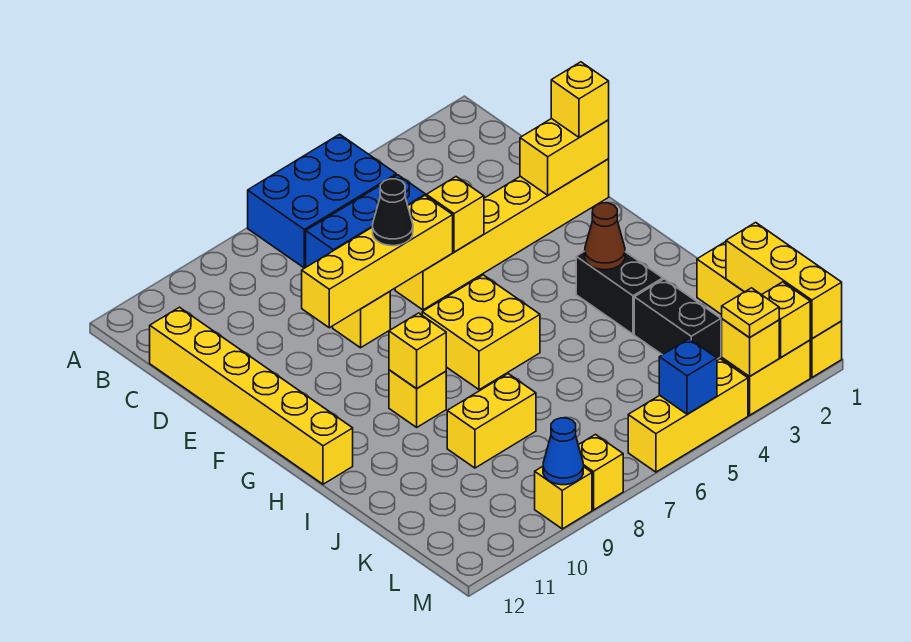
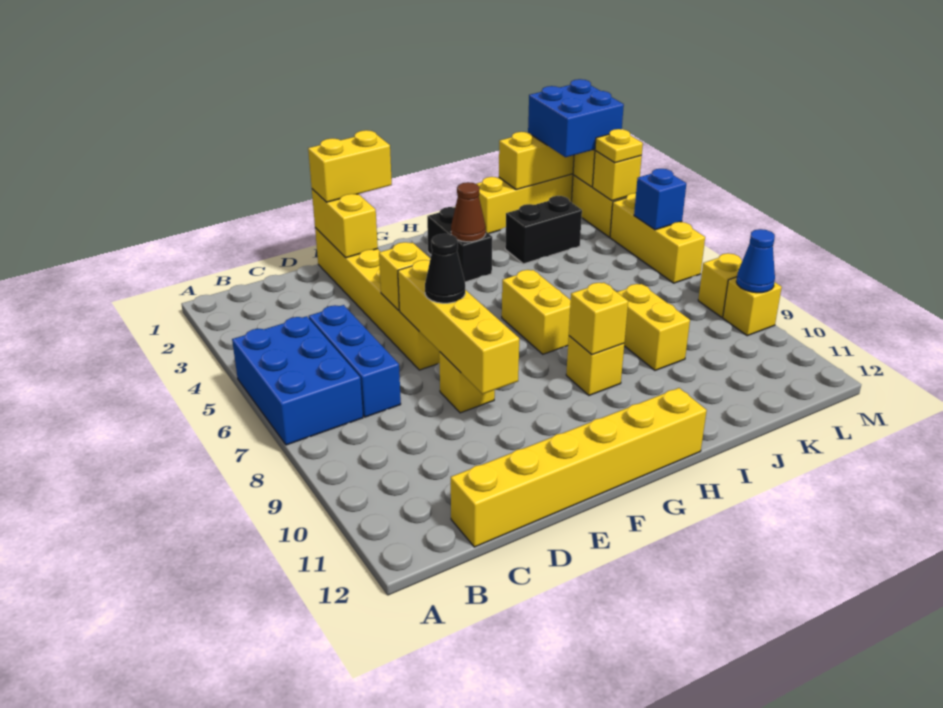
yellow 1x1 brick [551,62,609,137] -> yellow 1x2 brick [308,130,392,202]
yellow 2x2 brick [422,275,540,390] -> yellow 1x2 brick [502,270,571,354]
black 1x2 brick [576,251,663,334] -> black 1x2 brick turned to [427,207,492,282]
none -> blue 2x2 brick [528,79,624,157]

